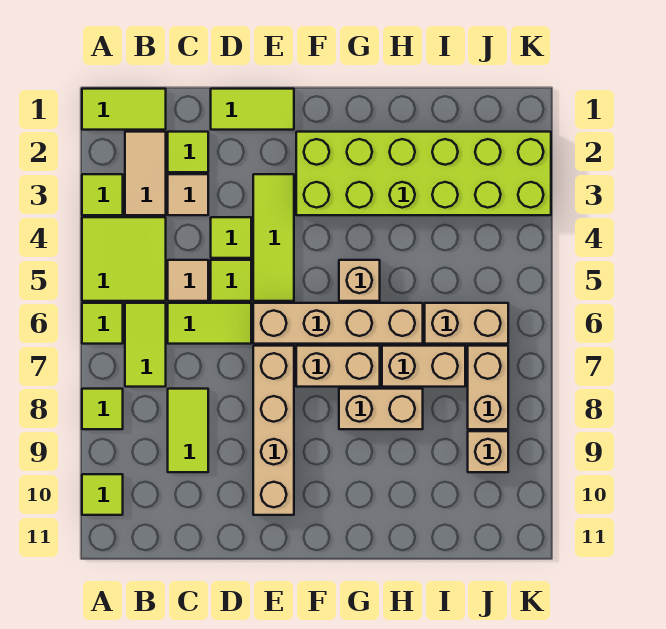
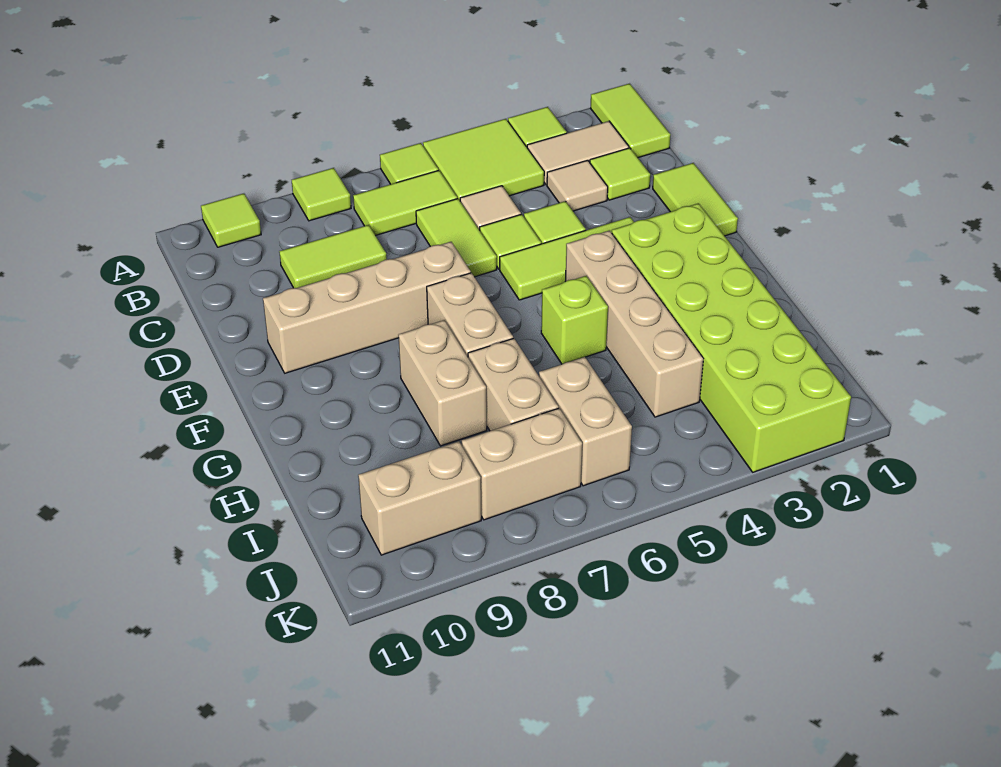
tan 1x4 brick [253,303,423,344] -> tan 1x4 brick moved to [566,231,703,417]
tan 1x1 brick [339,260,380,301] -> lime 1x1 brick [541,276,608,364]
tan 1x1 brick [468,431,508,472] -> tan 1x2 brick [358,441,481,555]

